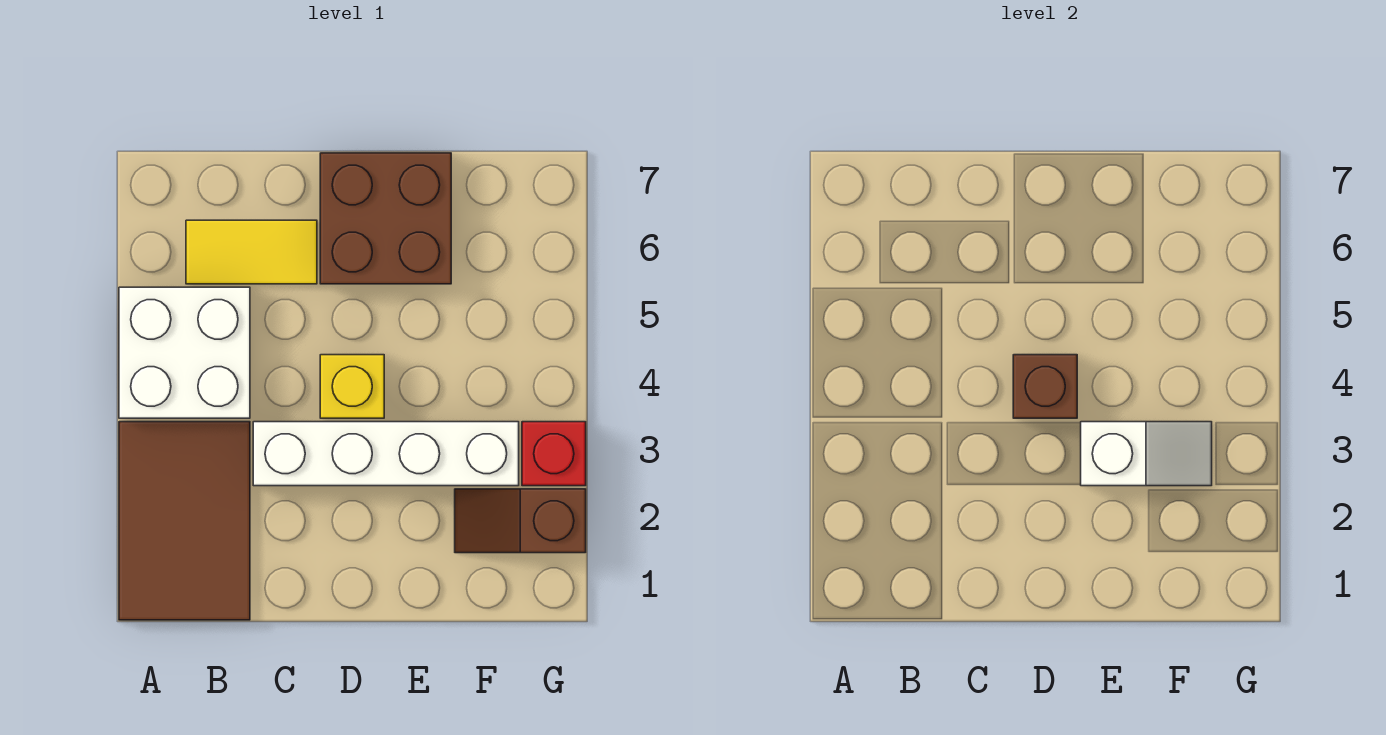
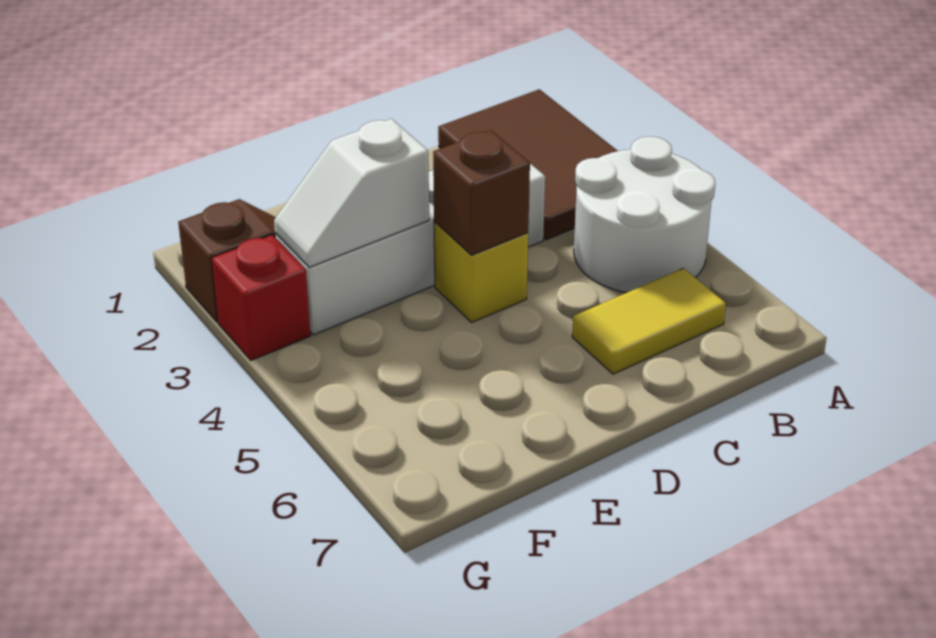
white 2x2 brick [119,287,250,418] -> white 2x2 round brick [574,137,715,292]
brown 2x2 brick [320,153,451,284] -> none

